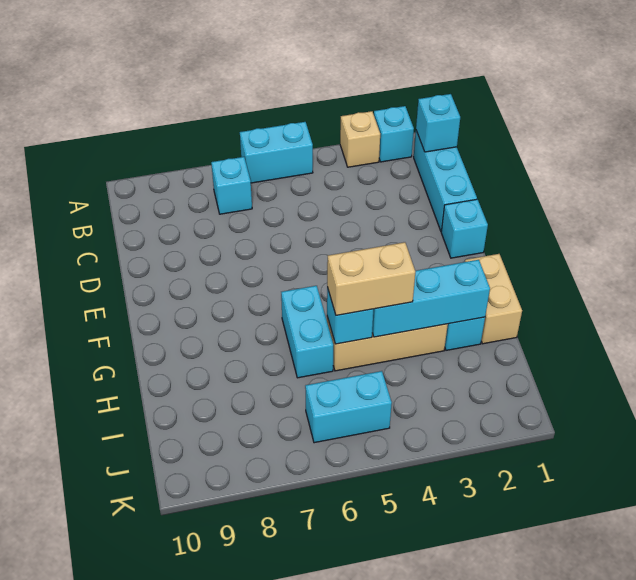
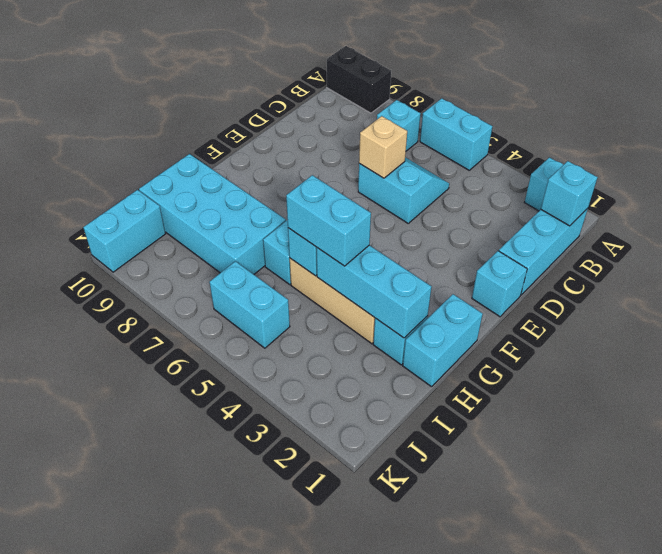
tan 1x1 brick [340,111,380,167] -> tan 1x1 brick moved to [359,116,407,178]
none -> black 1x2 brick [327,46,391,113]
none -> cyan 2x2 slope [358,157,449,223]
tan 1x2 brick [465,254,522,344] -> cyan 1x2 brick [403,294,483,387]
tan 1x2 brick [327,242,415,315] -> cyan 1x2 brick [286,175,371,266]
none -> cyan 2x4 brick [139,154,286,274]
none -> cyan 1x2 brick [83,190,165,272]

